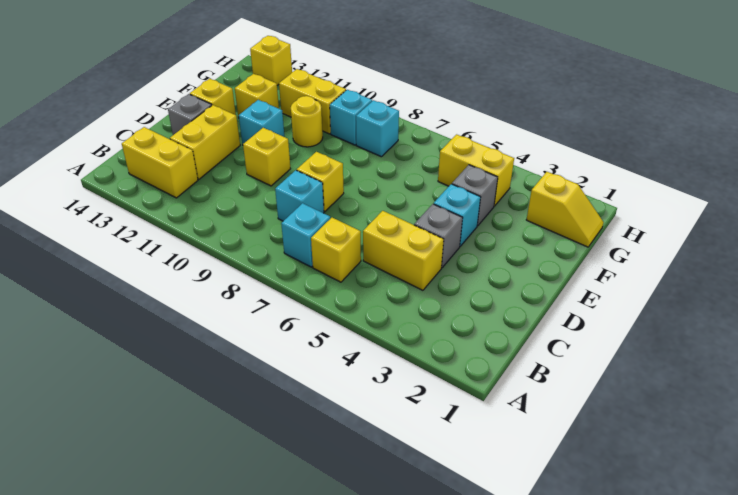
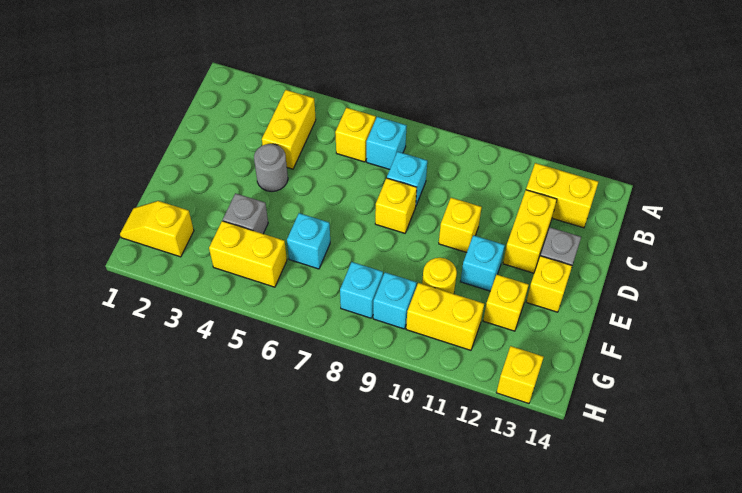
yellow 1x2 brick [363,211,444,290] -> yellow 1x2 brick turned to [262,90,316,169]
grey 1x1 brick [414,204,462,268] -> grey 1x1 round brick [254,144,288,192]
cyan 1x1 brick [434,184,481,246] -> cyan 1x1 brick moved to [287,213,330,269]

